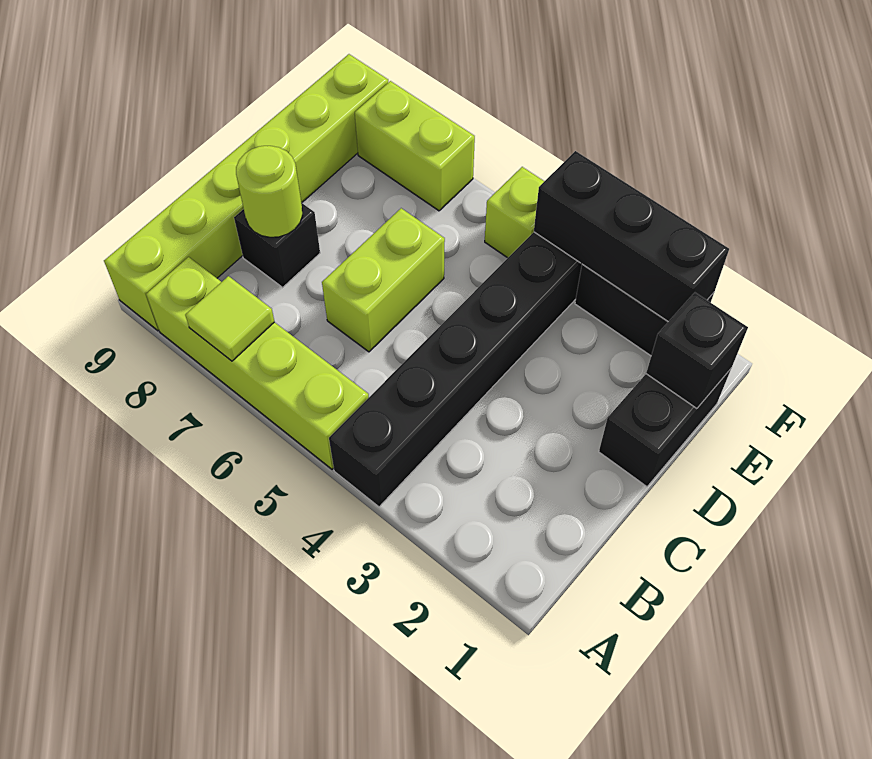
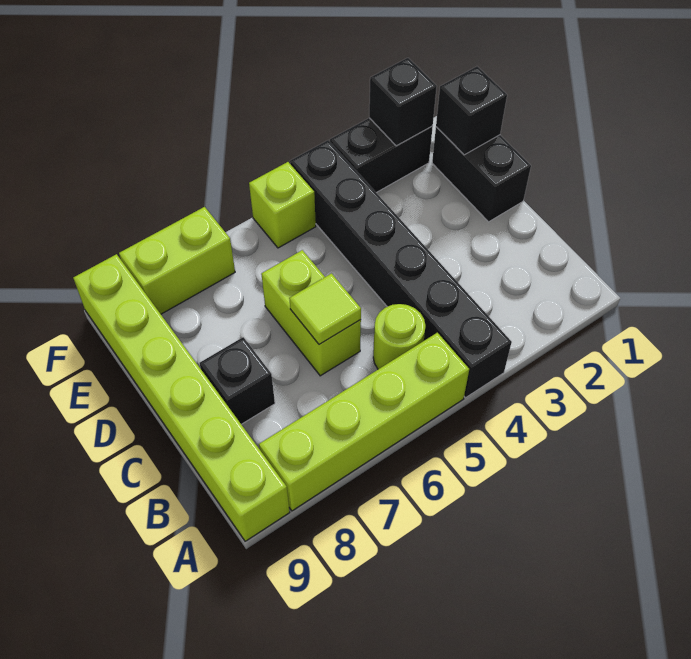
lime 1x1 tile [185,276,274,361] -> lime 1x1 tile moved to [289,273,361,344]
lime 1x1 round brick [236,146,302,237] -> lime 1x1 round brick moved to [373,304,426,369]
black 1x3 brick [534,151,729,322] -> black 1x1 brick [369,58,437,146]

